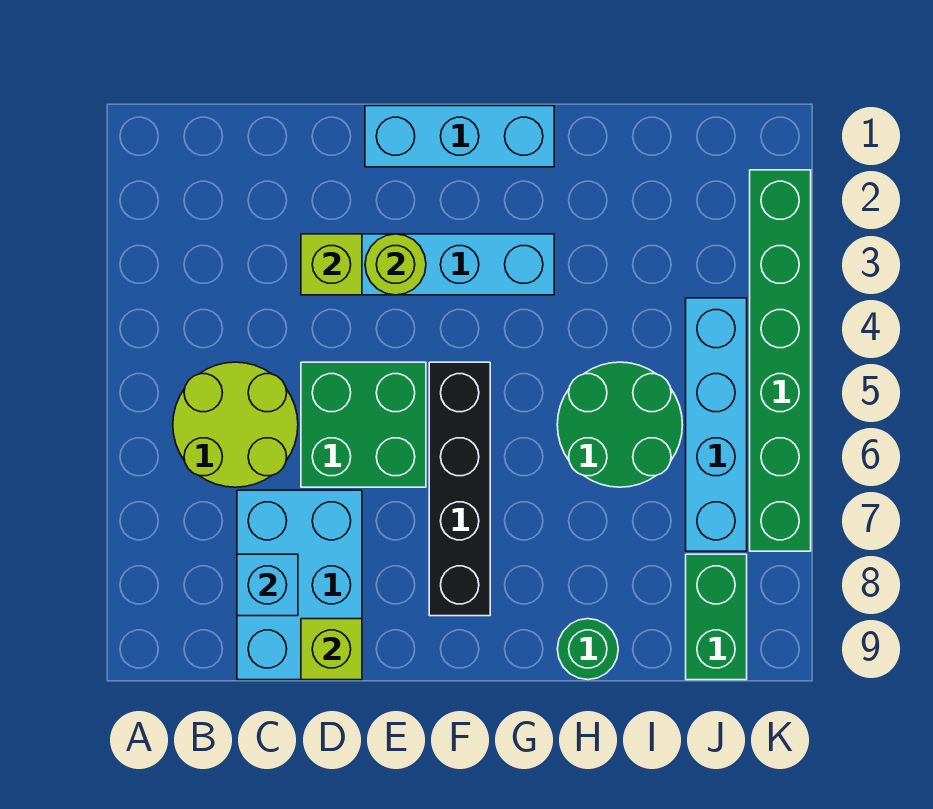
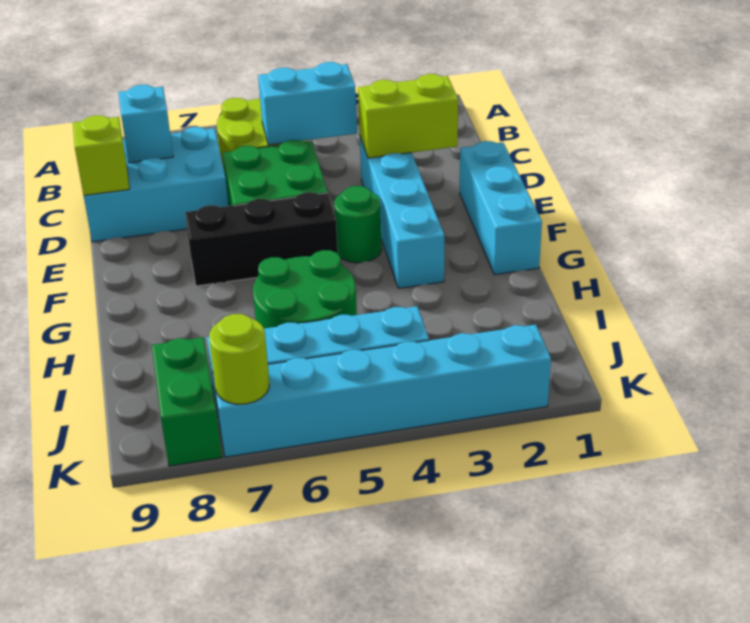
none -> cyan 1x2 brick [258,62,357,145]
lime 1x1 brick [301,234,362,295] -> lime 1x2 brick [358,74,458,158]
lime 1x1 round brick [365,234,426,295] -> lime 1x1 round brick moved to [209,314,269,404]
black 1x4 brick [429,362,490,616] -> black 1x3 brick [185,192,338,286]
green 1x1 round brick [557,619,618,680] -> green 1x1 round brick moved to [334,186,382,263]
green 1x2 brick [686,554,747,680] -> green 1x2 brick turned to [152,337,222,466]
green 1x6 brick [750,170,811,551] -> cyan 1x6 brick [213,325,551,457]

